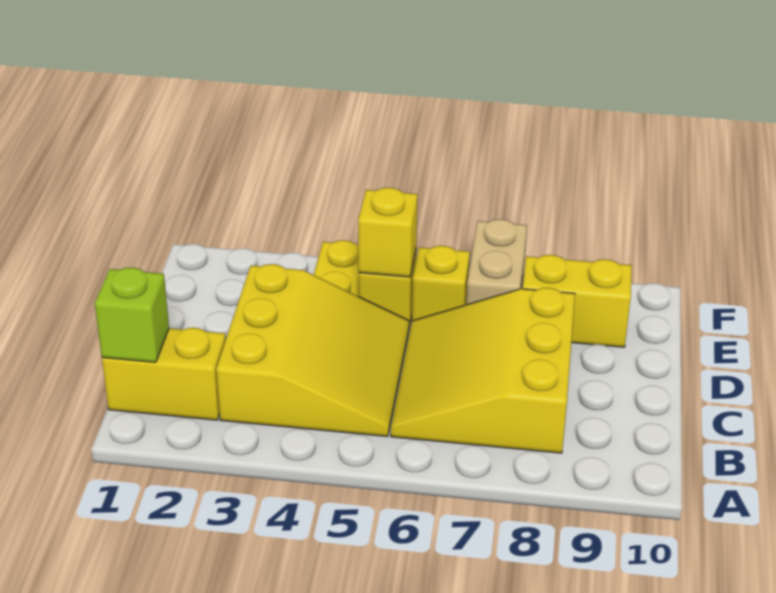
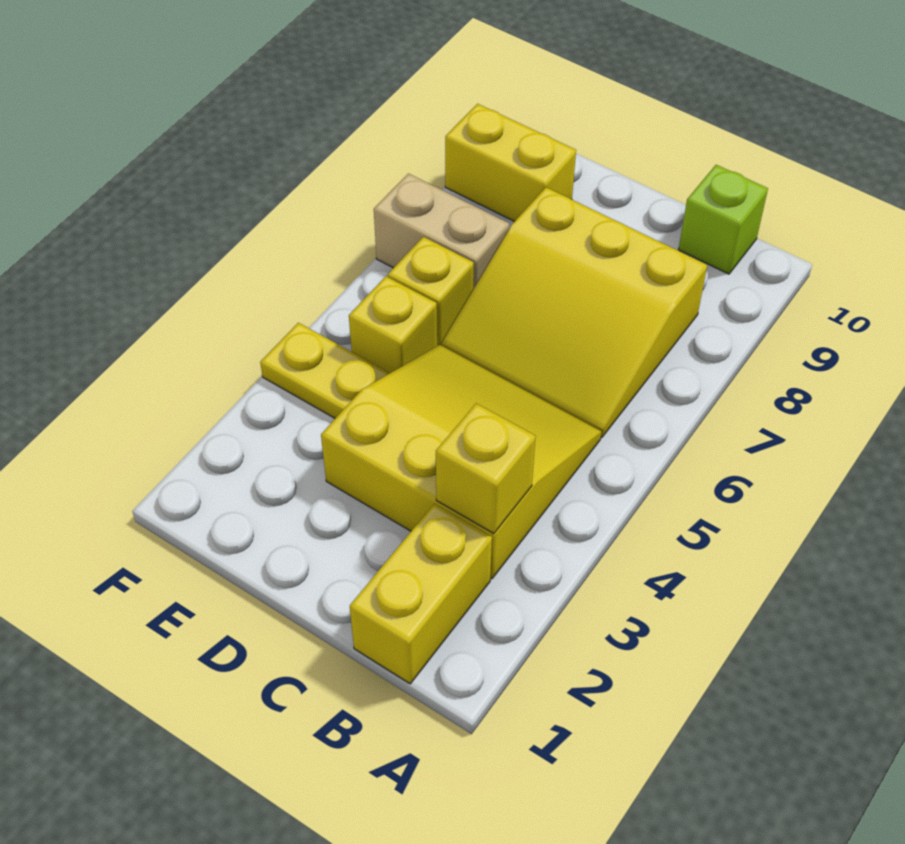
lime 1x1 brick [95,267,169,362] -> lime 1x1 brick moved to [678,165,768,274]
yellow 1x1 brick [358,188,417,277] -> yellow 1x1 brick moved to [436,403,536,534]
yellow 1x2 brick [522,255,632,347] -> yellow 1x2 brick turned to [445,104,576,222]

